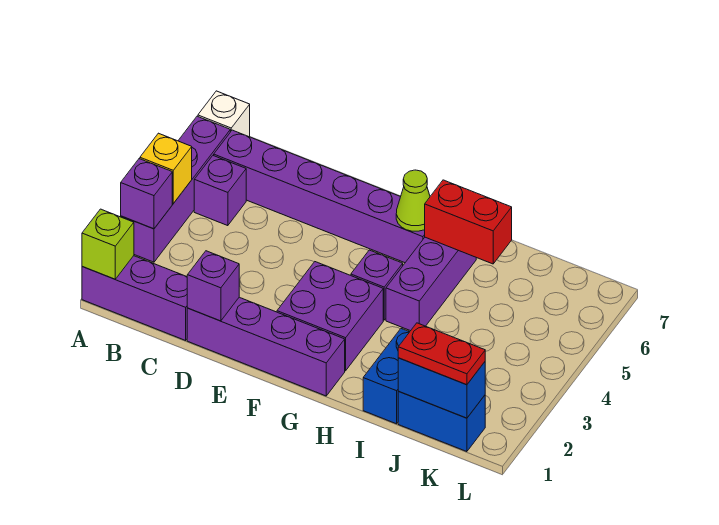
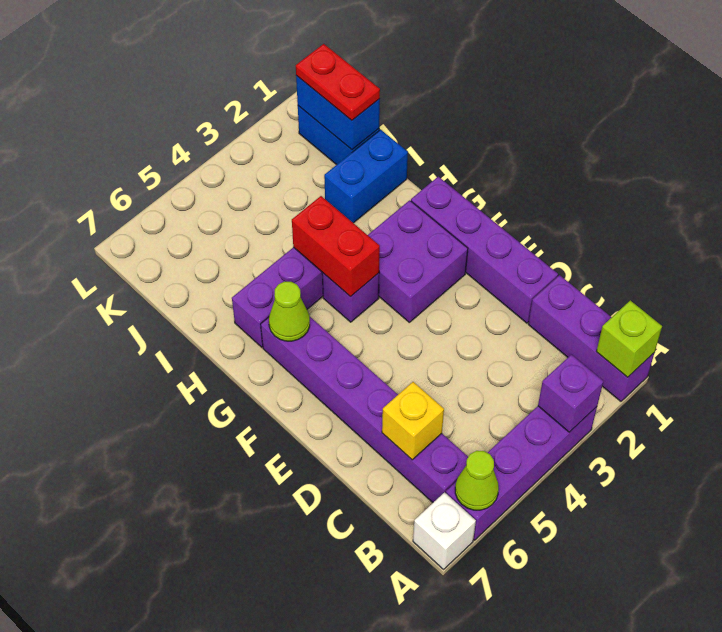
yellow 1x1 brick [140,133,192,203] -> yellow 1x1 brick moved to [382,382,444,460]
none -> lime 1x1 cone [455,451,499,510]
purple 1x1 brick [194,155,246,226] -> none
purple 1x1 brick [187,251,239,321] -> none
red 1x2 brick [425,180,512,264] -> red 1x2 brick moved to [292,196,380,297]

